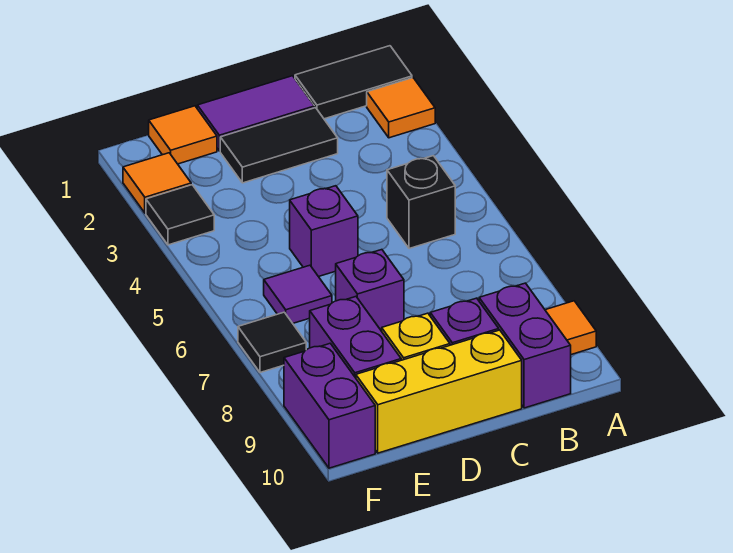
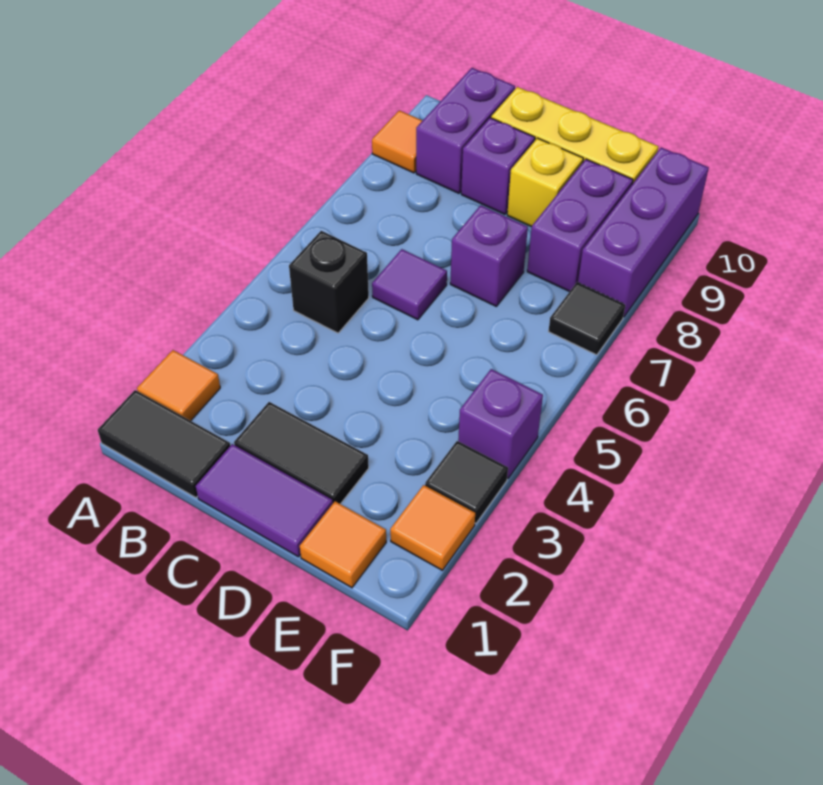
purple 1x1 brick [290,186,358,277] -> purple 1x1 brick moved to [458,369,543,478]
purple 1x1 tile [264,265,332,323] -> purple 1x1 tile moved to [372,249,447,320]
purple 1x2 brick [284,343,375,468] -> purple 1x3 brick [578,147,709,317]

